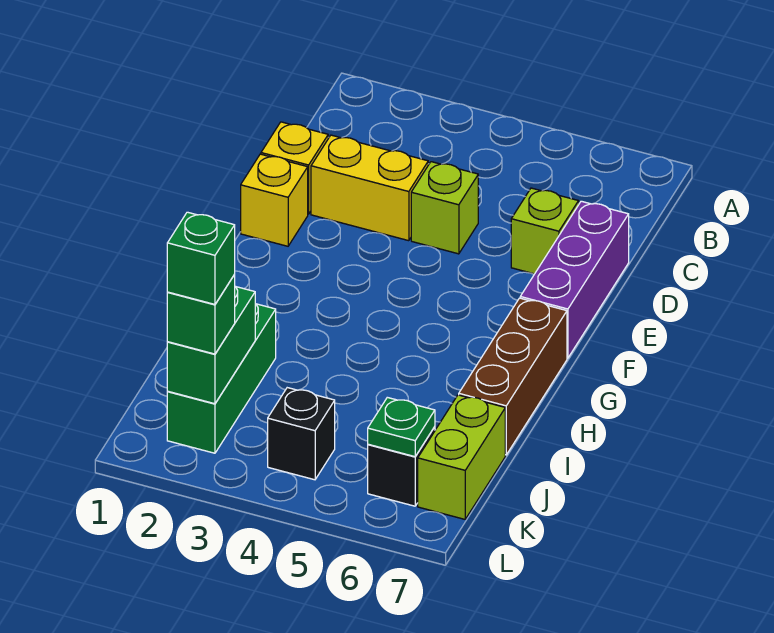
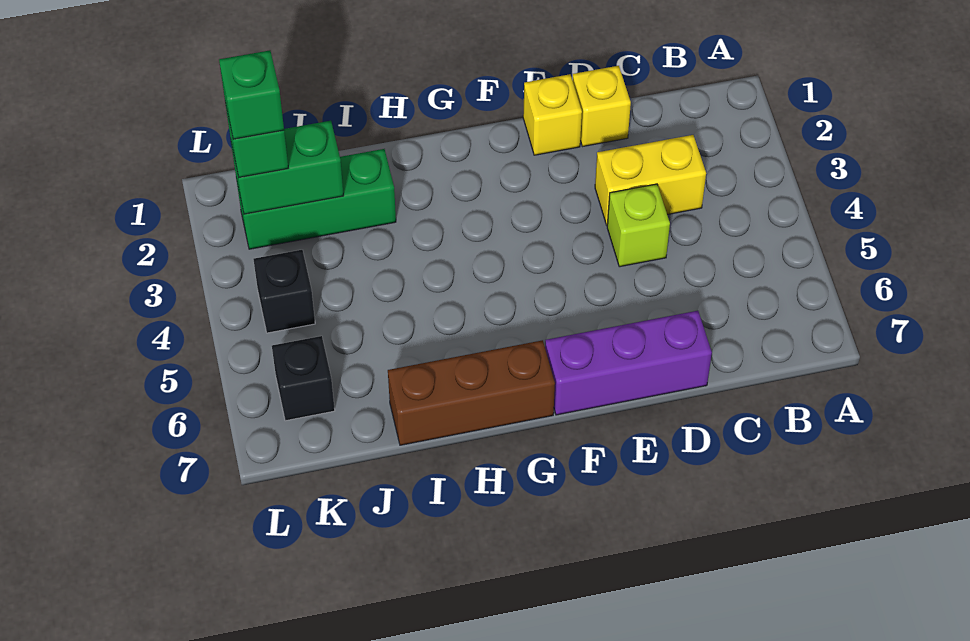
yellow 1x2 brick [311,135,428,241] -> yellow 1x2 brick turned to [595,135,706,225]
lime 1x1 brick [511,188,579,274] -> none
lime 1x2 brick [418,395,505,519] -> none
green 1x1 plate [368,397,435,457] -> none

